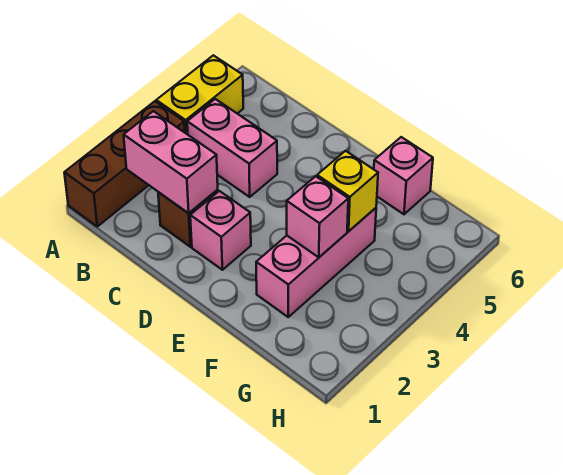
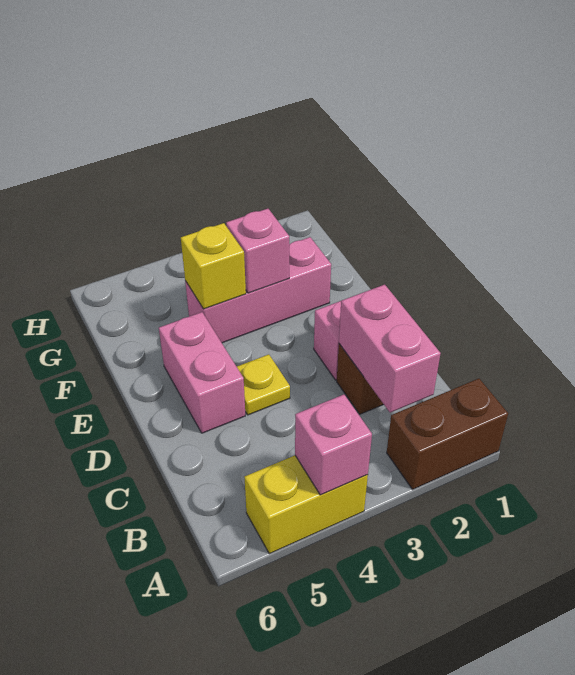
brown 1x3 brick [64,101,185,226] -> brown 1x2 brick [387,379,508,489]
pink 1x2 brick [187,99,277,197] -> pink 1x2 brick moved to [159,312,245,433]
none -> yellow 1x1 plate [237,354,290,415]
pink 1x1 brick [374,137,433,214] -> pink 1x1 brick moved to [295,395,372,495]

